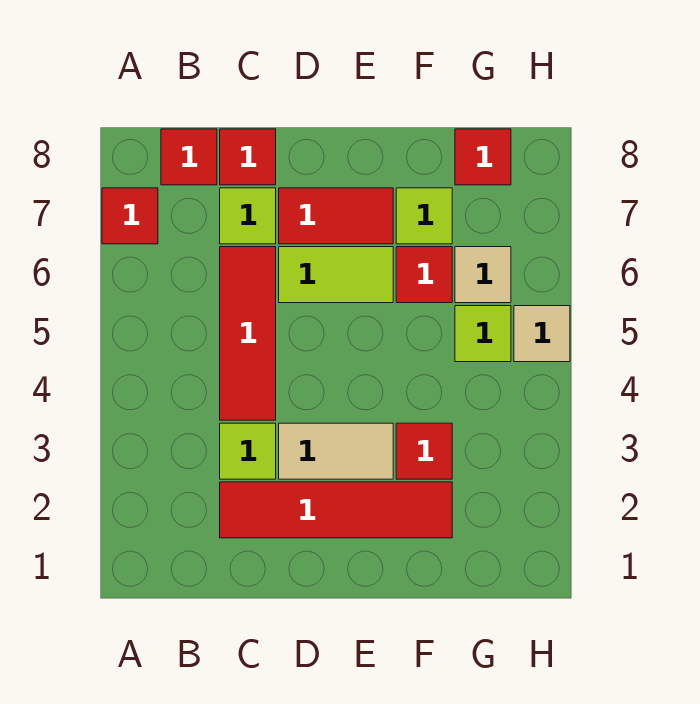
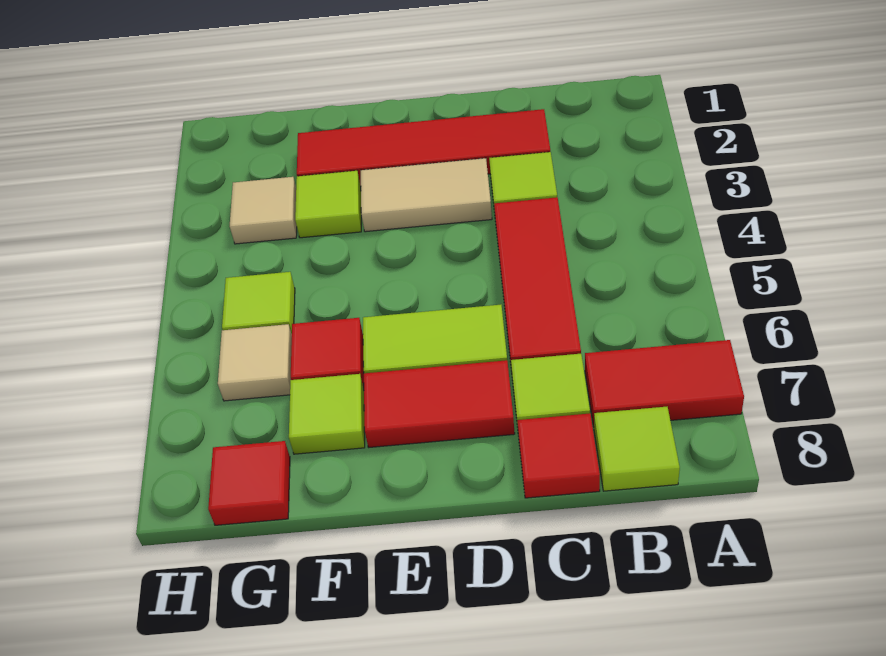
red 1x1 tile [102,188,158,244] -> red 1x2 tile [585,340,744,426]
red 1x1 tile [161,129,217,185] -> lime 1x1 tile [594,407,680,491]
red 1x1 tile [396,423,452,479] -> lime 1x1 tile [295,171,361,238]
tan 1x1 tile [514,306,570,362] -> tan 1x1 tile moved to [230,177,297,244]

